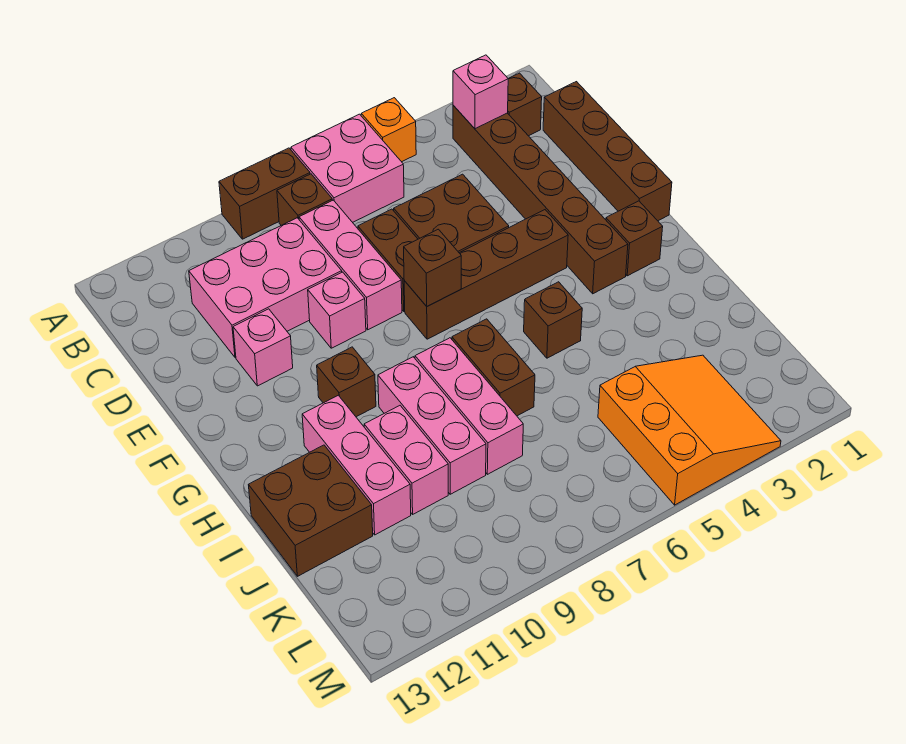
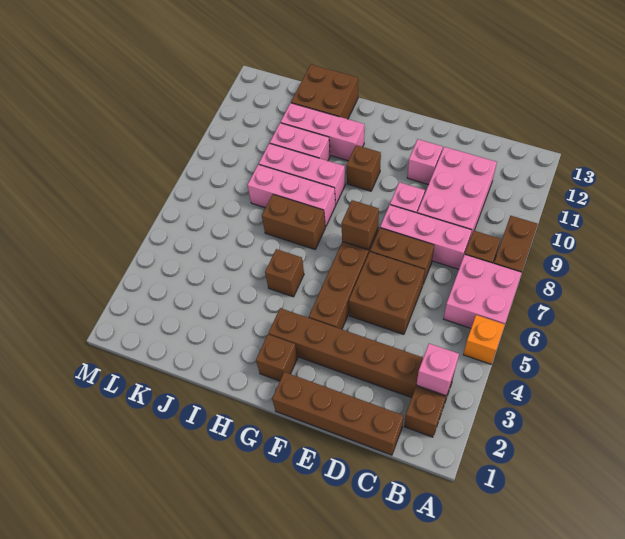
orange 3x3 slope [598,355,781,505] -> none

